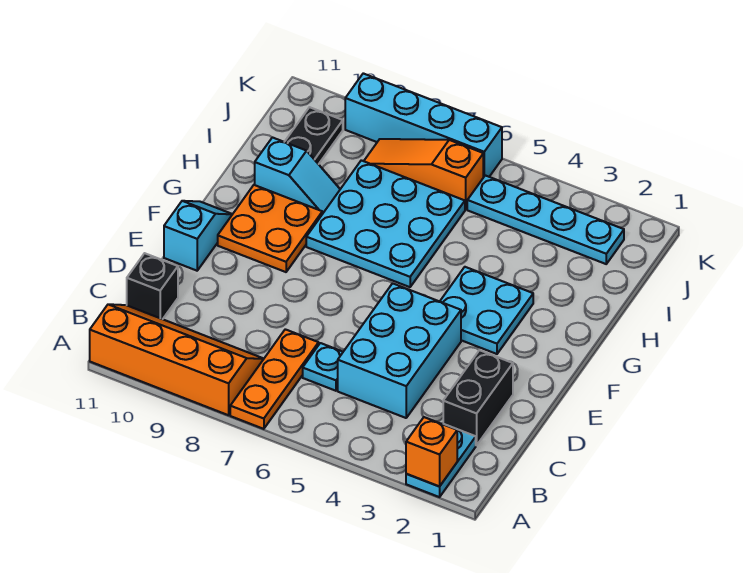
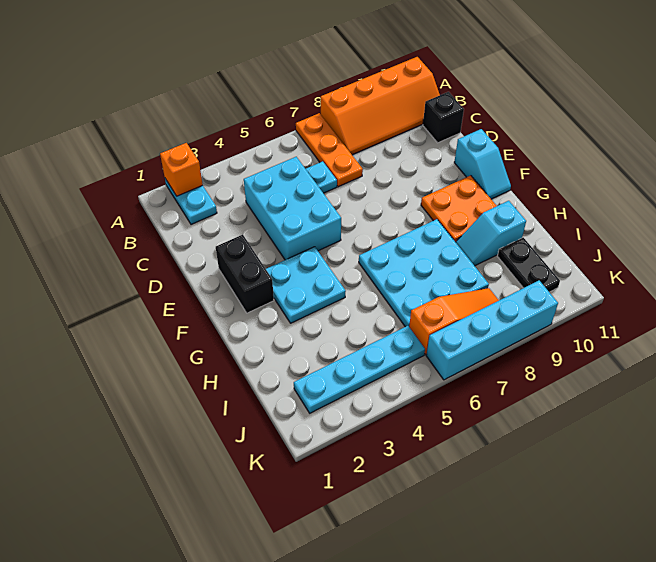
black 1x2 brick [443,350,513,445] -> black 1x2 brick moved to [216,235,274,313]

